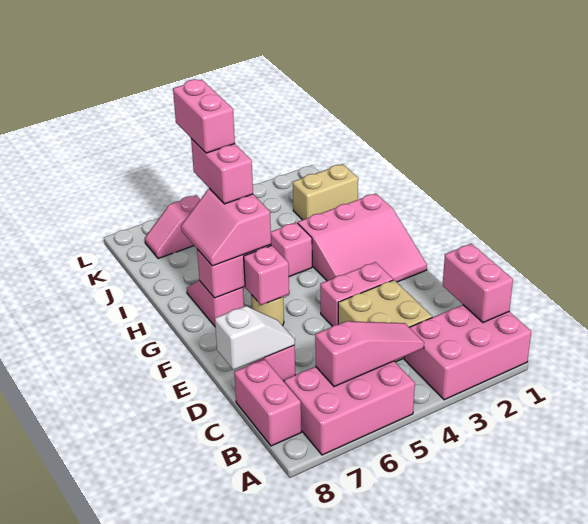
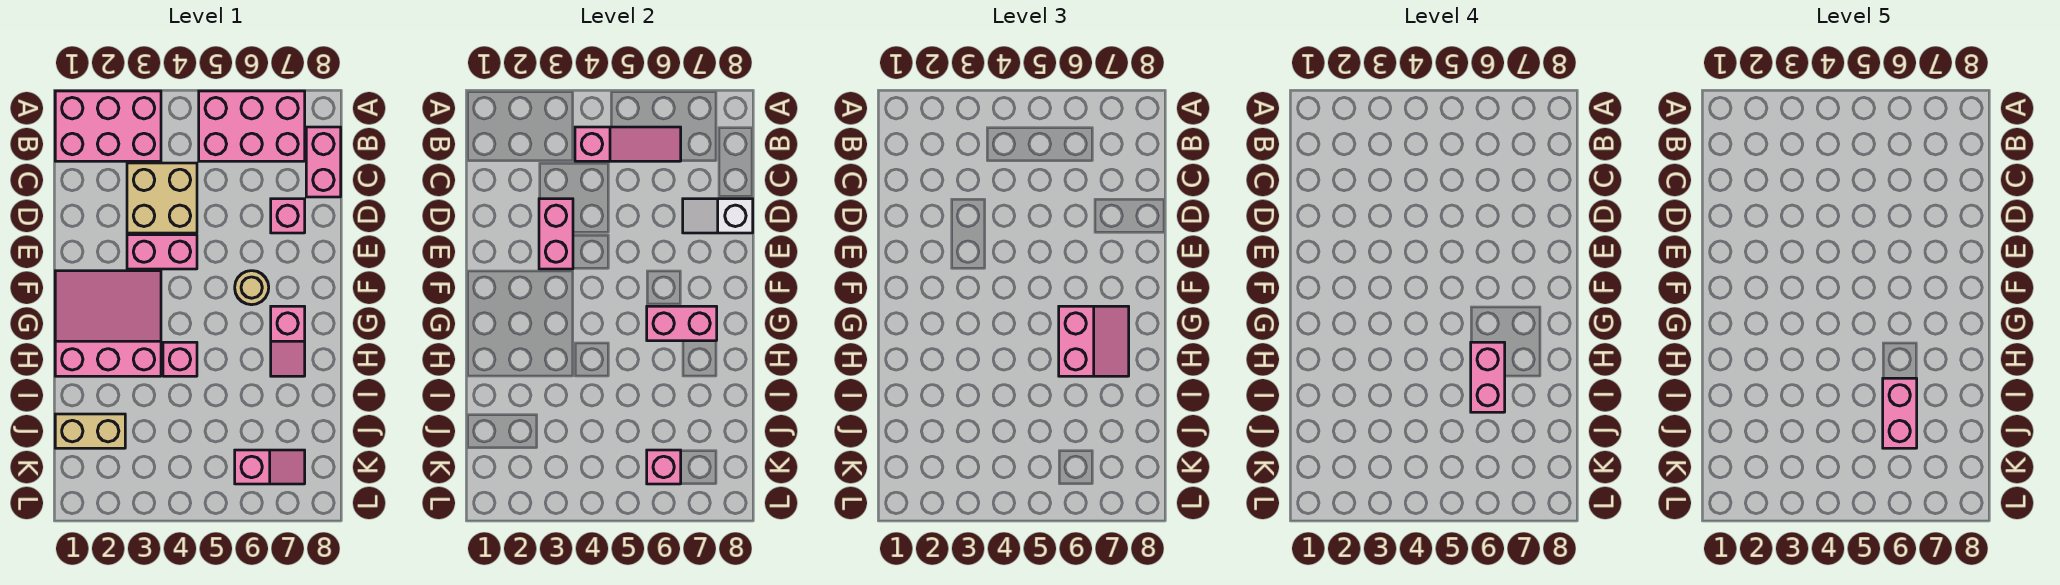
pink 1x2 brick [443,244,513,323] -> pink 1x2 brick moved to [539,199,573,269]
pink 1x3 slope [315,321,424,387] -> pink 1x3 slope turned to [575,127,681,161]
pink 1x1 brick [244,245,289,305] -> pink 1x1 brick moved to [647,450,681,484]

